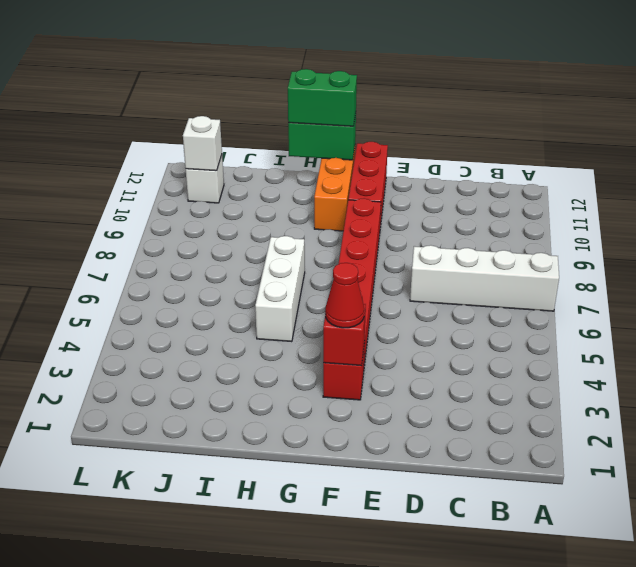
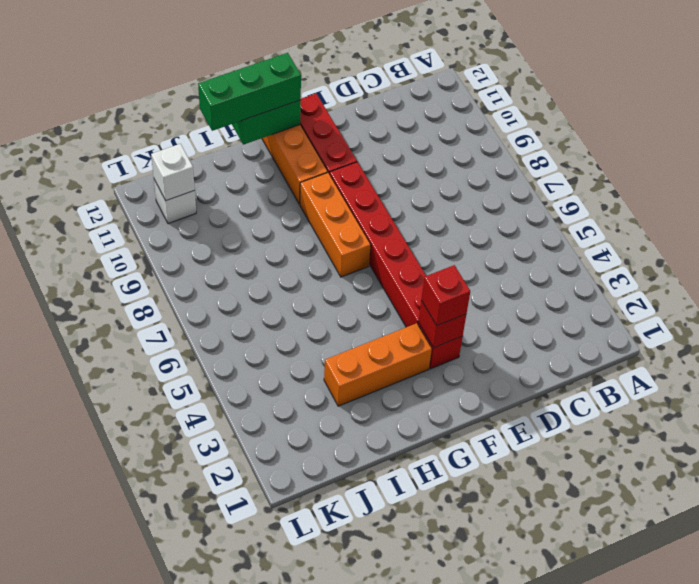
white 1x4 brick [410,245,559,311] -> none
red 1x1 cone [325,263,364,328] -> red 1x1 brick [421,265,470,326]
none -> orange 1x3 brick [324,323,432,406]
none -> orange 1x3 brick [300,173,371,277]
green 1x2 brick [288,69,357,126] -> green 1x3 brick [198,53,301,131]
white 1x3 brick [255,236,305,342] -> none

